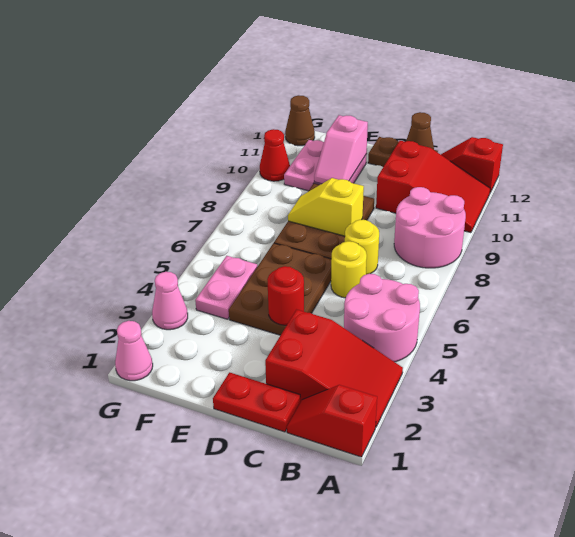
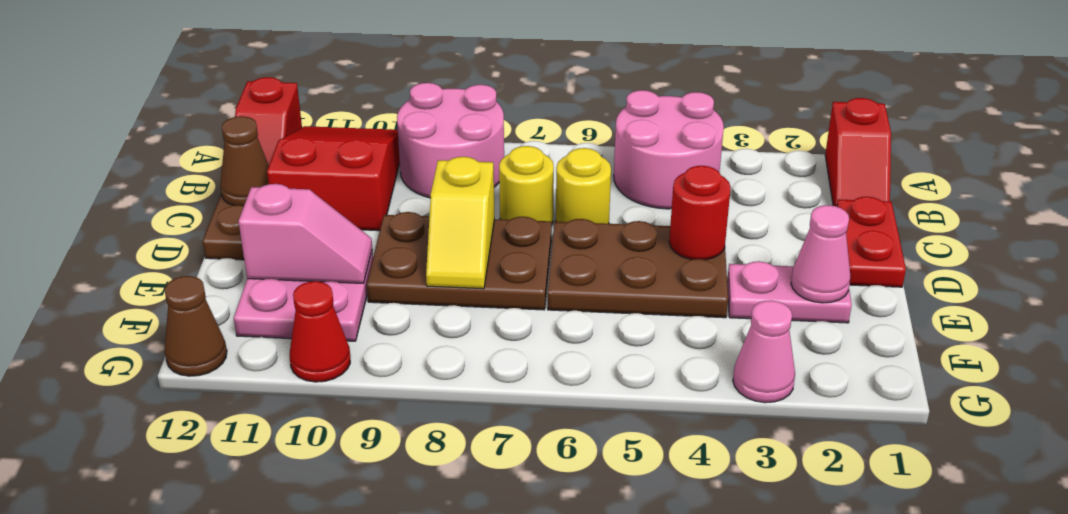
red 2x3 slope [265,310,403,427] -> none
pink 1x2 plate [195,256,257,319] -> pink 1x2 plate moved to [727,261,852,323]
pink 1x1 cone [115,321,153,381] -> pink 1x1 cone moved to [791,205,850,303]

